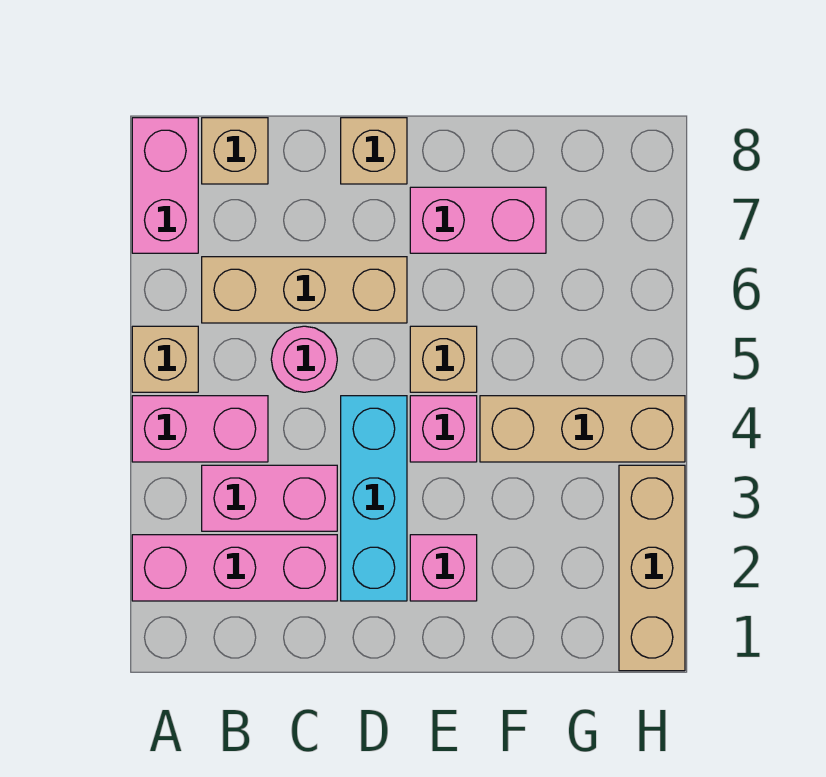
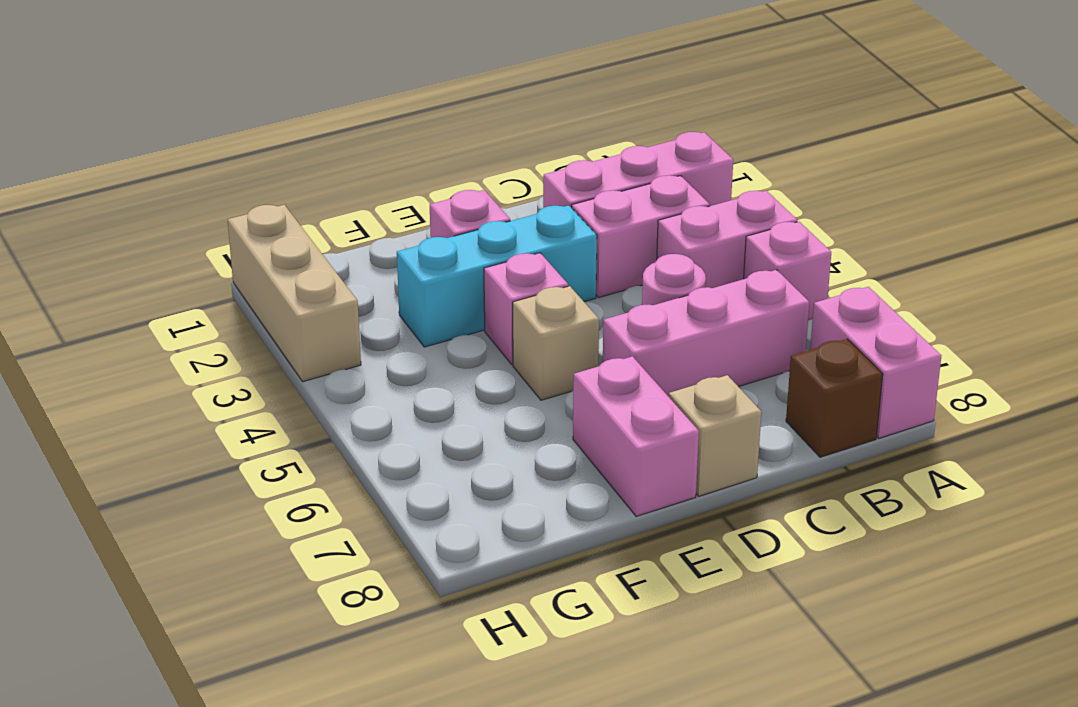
tan 1x1 brick [132,326,198,392] -> pink 1x1 brick [744,222,831,320]
tan 1x3 brick [202,257,407,323] -> pink 1x3 brick [603,270,809,397]
tan 1x1 brick [202,118,268,184] -> brown 1x1 brick [786,339,883,457]
cyan 1x3 brick [341,396,407,601] -> cyan 1x3 brick turned to [397,205,597,347]
pink 1x2 brick [410,187,546,253] -> pink 1x2 brick turned to [573,356,699,516]
tan 1x3 brick [480,396,685,462] -> none

